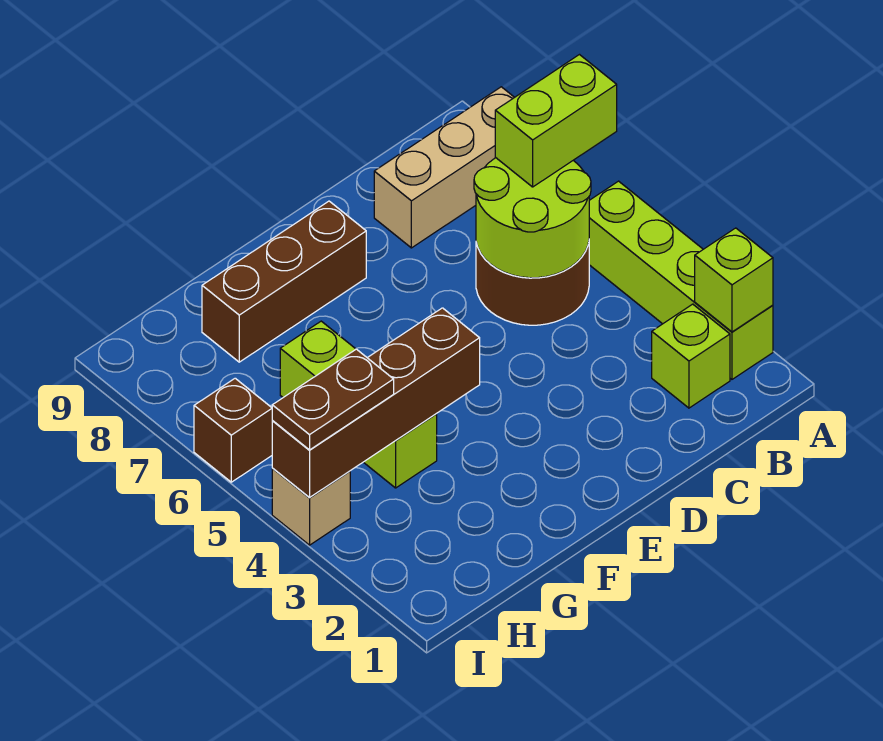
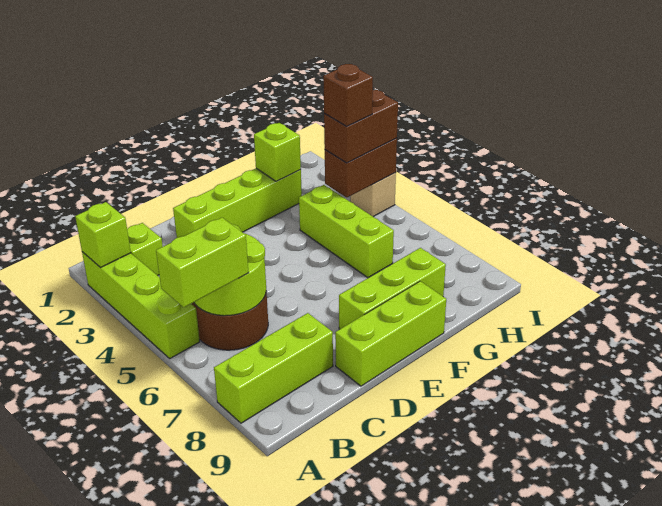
tan 1x3 brick [374,87,514,248] -> lime 1x3 brick [214,313,333,423]
none -> lime 1x4 brick [173,168,302,238]
none -> lime 1x3 brick [335,281,446,386]
brown 1x3 brick [202,201,366,362] -> lime 1x3 brick [339,248,446,329]
brown 1x4 brick [272,308,480,498] -> brown 1x2 brick [325,138,397,197]
none -> lime 1x1 brick [254,123,301,181]
brown 1x2 plate [272,349,394,450] -> brown 1x2 brick [324,90,398,163]
brown 1x1 brick [194,378,272,482] -> brown 1x1 brick moved to [323,64,373,126]

